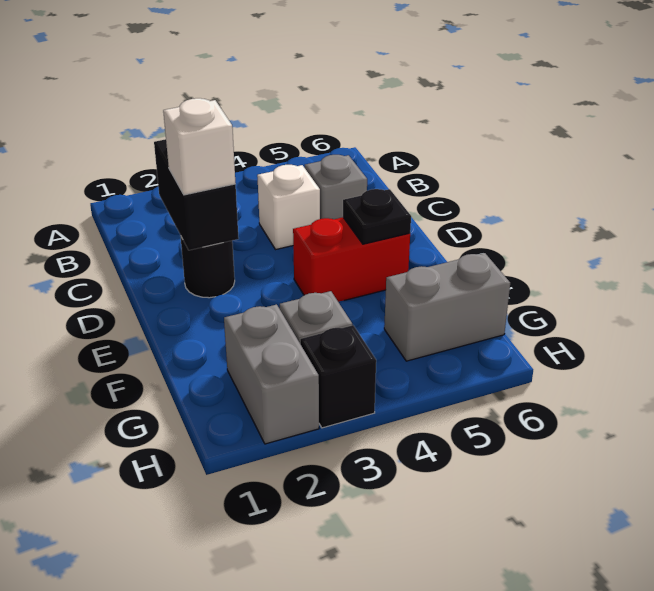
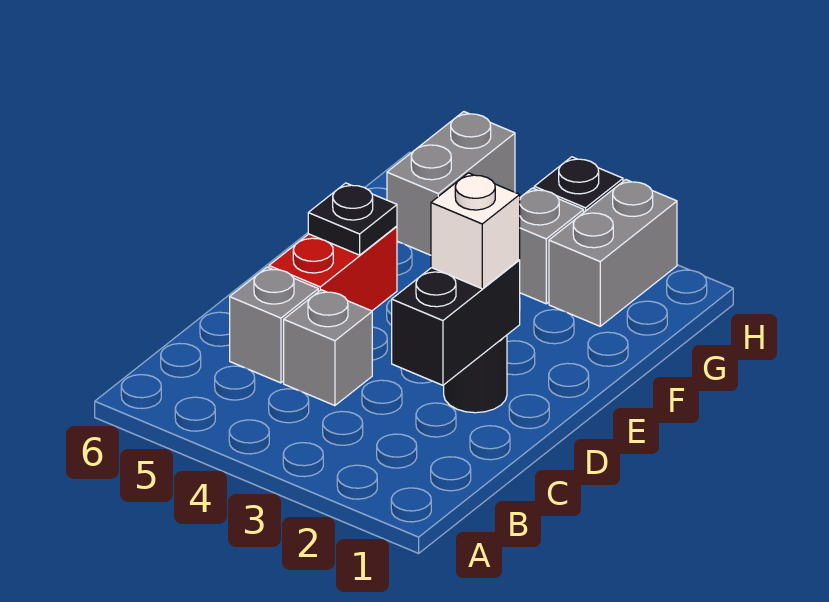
white 1x1 brick [257,165,320,250] -> grey 1x1 brick [284,290,372,406]
red 1x2 brick [293,217,410,302] -> red 1x2 brick turned to [269,226,397,311]
grey 1x2 brick [384,253,510,361] -> grey 1x2 brick turned to [387,112,515,255]

